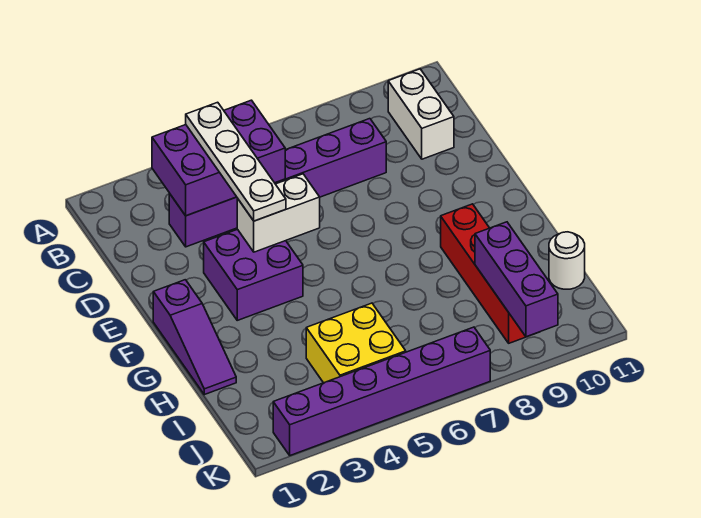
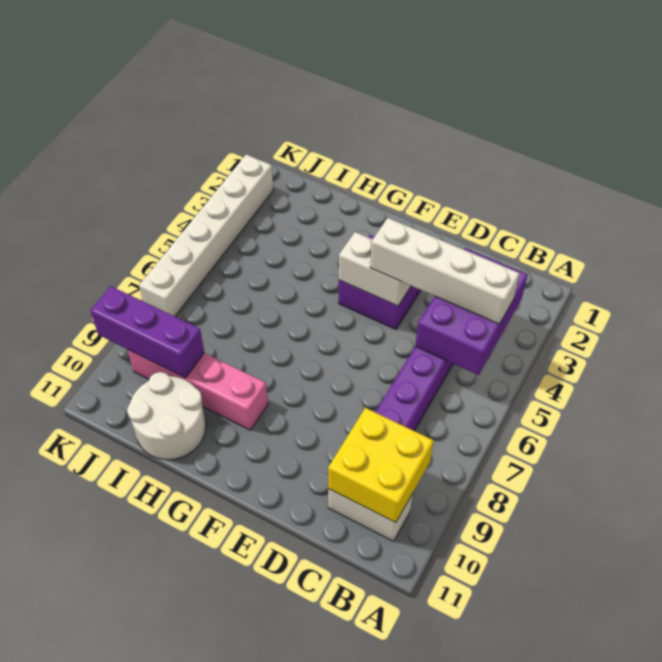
white 1x4 plate [186,102,286,221] -> white 1x4 brick [370,218,520,324]
white 1x2 brick [237,174,320,252] -> white 1x2 brick turned to [339,232,411,306]
purple 1x3 slope [153,280,236,395] -> none
red 1x4 brick [441,204,536,343] -> pink 1x4 brick [128,350,268,430]
yellow 2x2 brick [306,303,406,383] -> yellow 2x2 brick moved to [328,408,434,523]
white 1x1 round brick [549,232,585,289] -> white 2x2 round brick [127,372,206,460]
purple 1x6 brick [273,327,490,455] -> white 1x6 brick [139,155,273,316]

